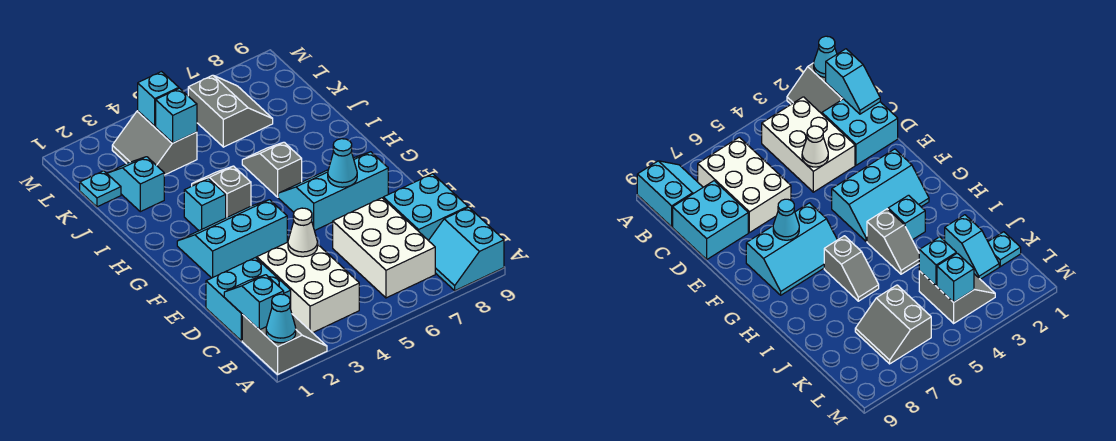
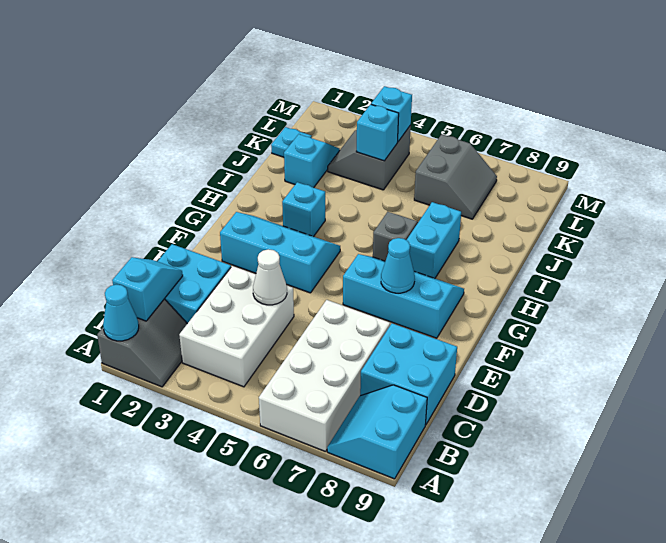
white 2x3 brick [333,198,435,298] -> white 2x4 brick [259,300,390,452]
grey 1x2 slope [192,166,251,218] -> none
none -> cyan 1x2 brick [407,202,461,278]

